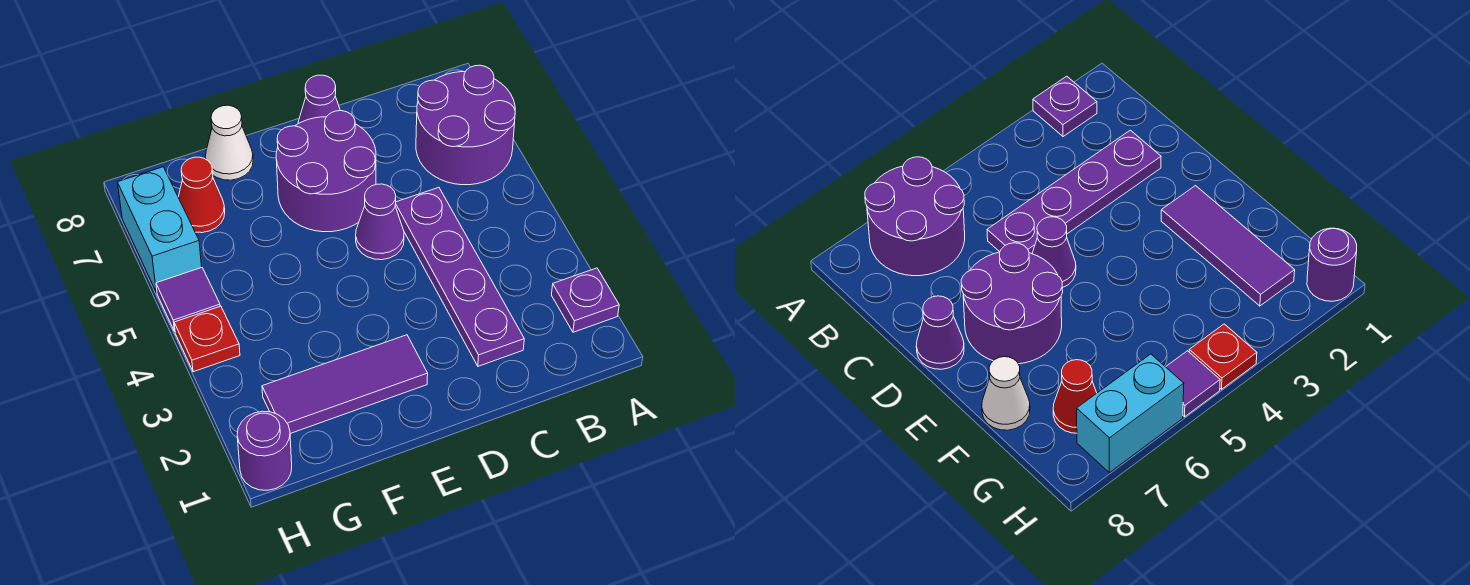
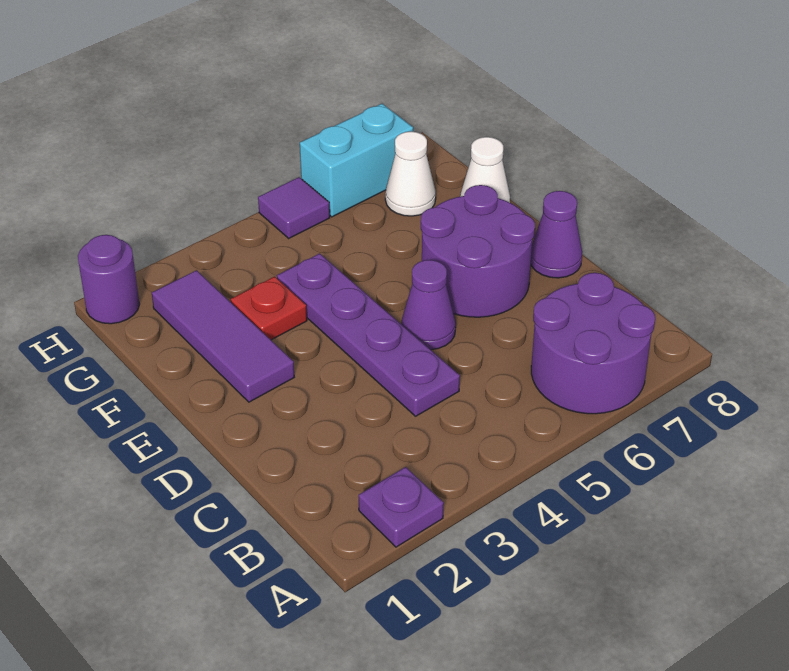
purple 1x4 plate [395,187,524,366] -> purple 1x4 plate turned to [277,253,460,416]
red 1x1 cone [178,157,225,233] -> white 1x1 cone [385,131,436,216]
red 1x1 plate [174,306,240,372] -> red 1x1 plate moved to [231,277,307,340]

